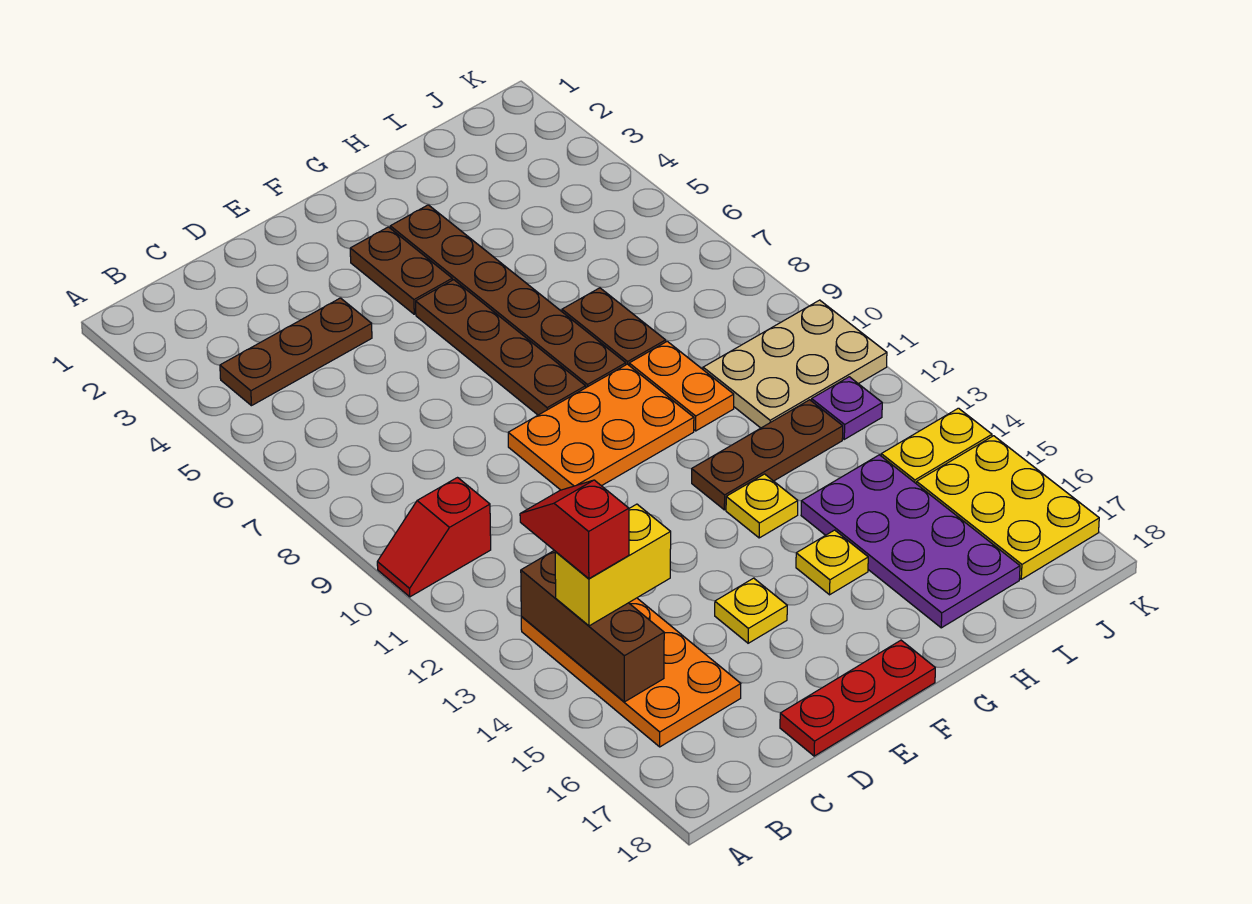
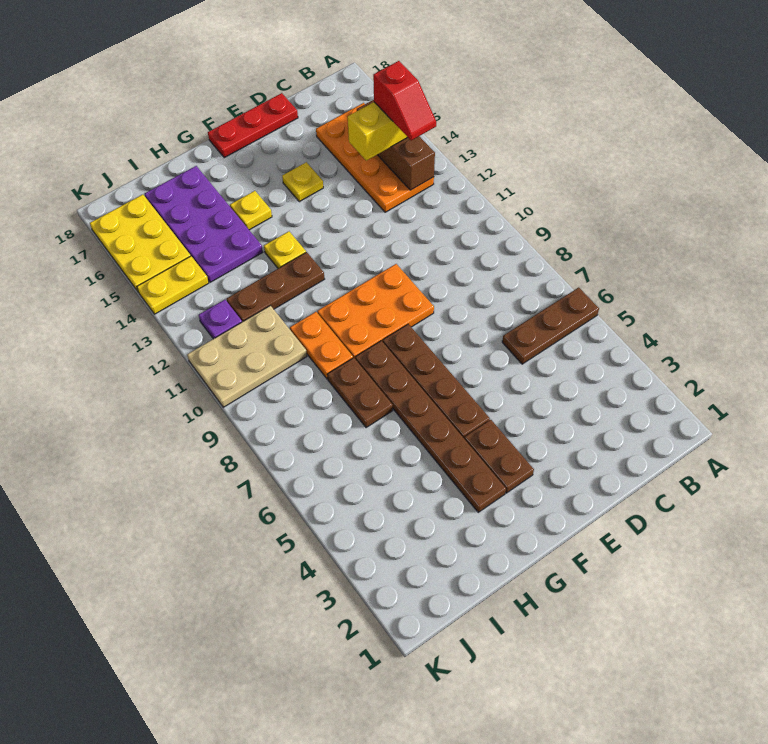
red 1x2 slope [377,478,491,597] -> none
brown 1x3 plate [220,298,372,406] -> brown 1x3 plate moved to [502,287,599,364]

